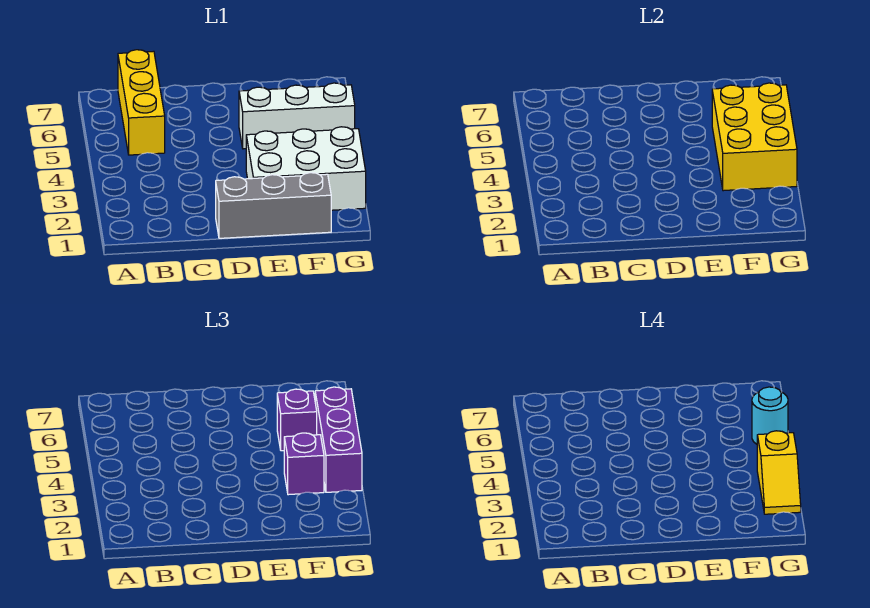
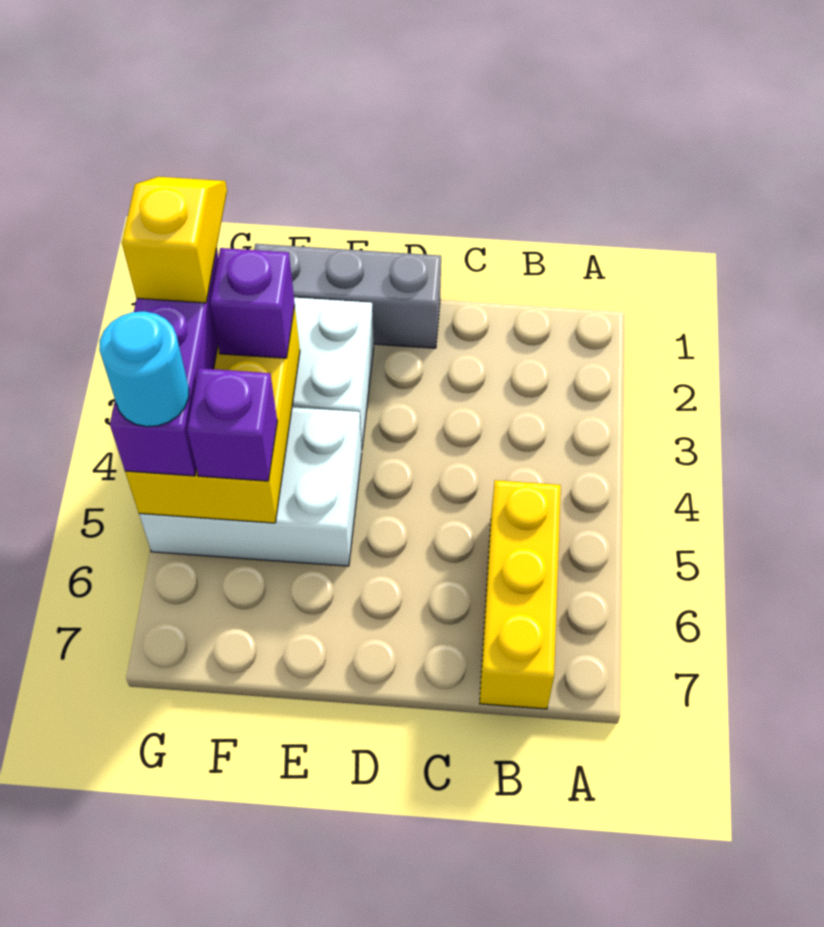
white 1x3 brick [239,83,355,149] -> white 2x3 brick [139,407,362,566]

